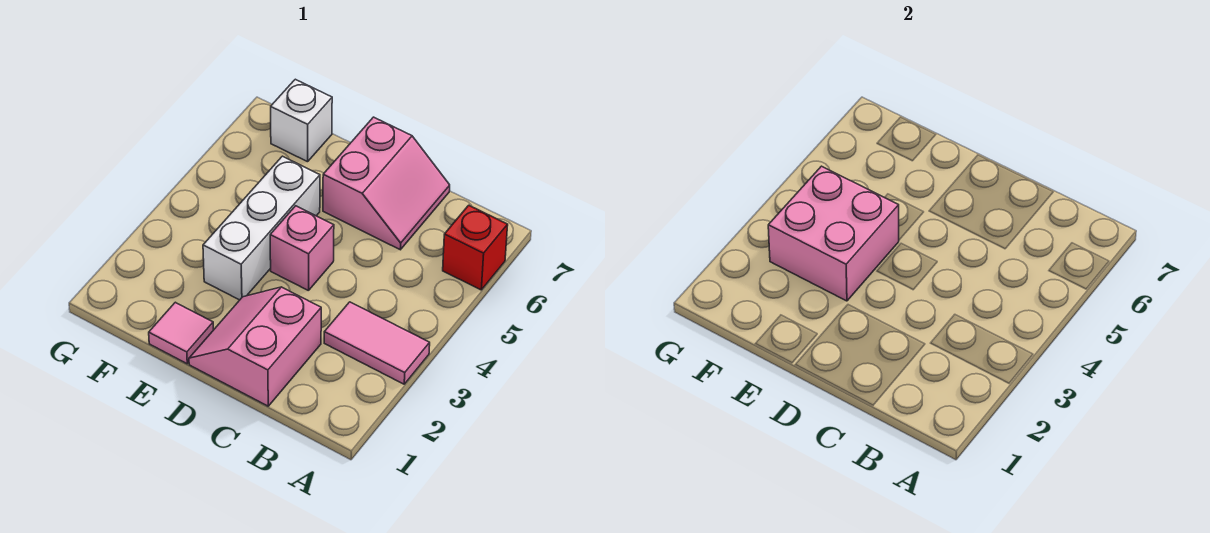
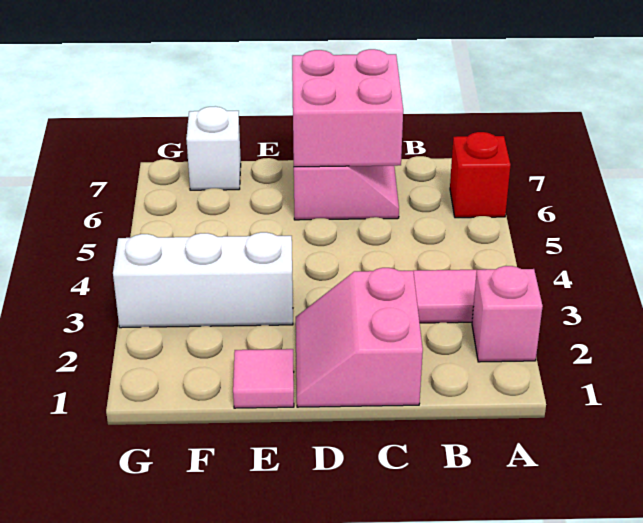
pink 1x1 brick [270,206,334,291] -> pink 1x1 brick moved to [472,266,543,362]
white 1x3 brick [203,156,320,300] -> white 1x3 brick turned to [113,232,293,328]
pink 2x2 brick [768,166,899,301] -> pink 2x2 brick moved to [292,49,403,167]

